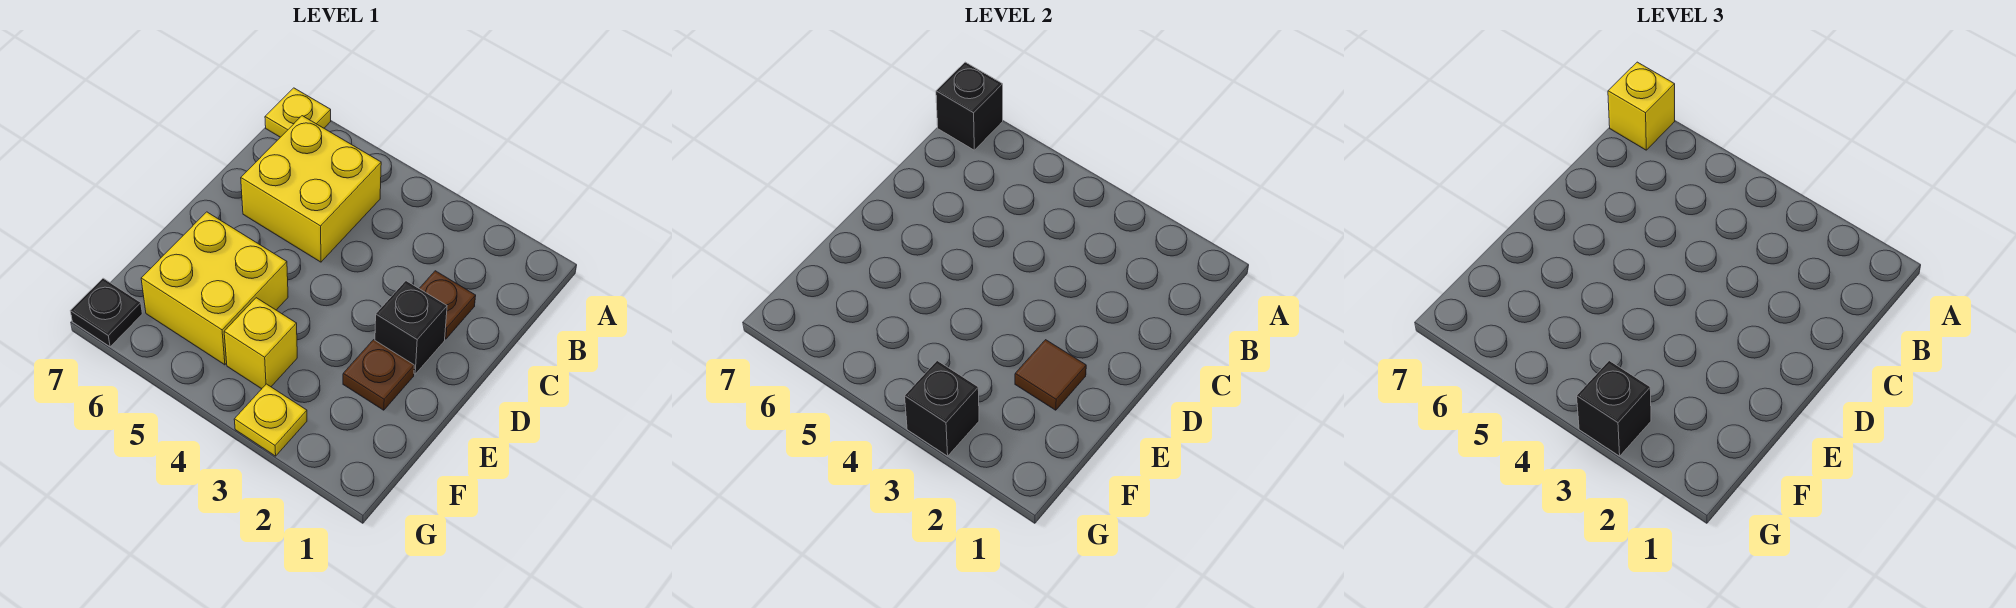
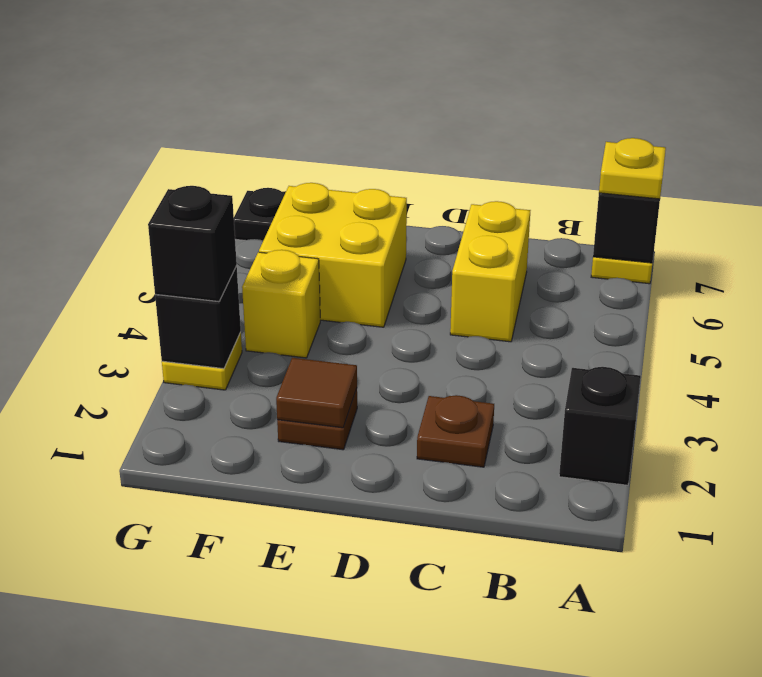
yellow 1x1 brick [1608,62,1675,150] -> yellow 1x1 plate [599,138,666,199]
yellow 2x2 brick [241,116,381,262] -> yellow 1x2 brick [450,201,530,342]
black 1x1 brick [375,281,447,374] -> black 1x1 brick moved to [559,367,641,485]

